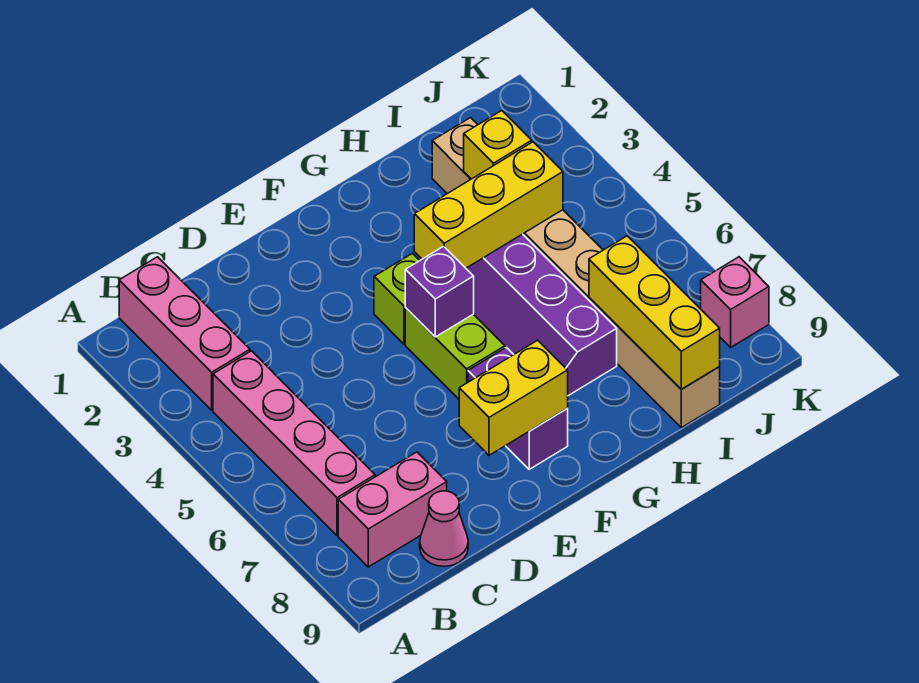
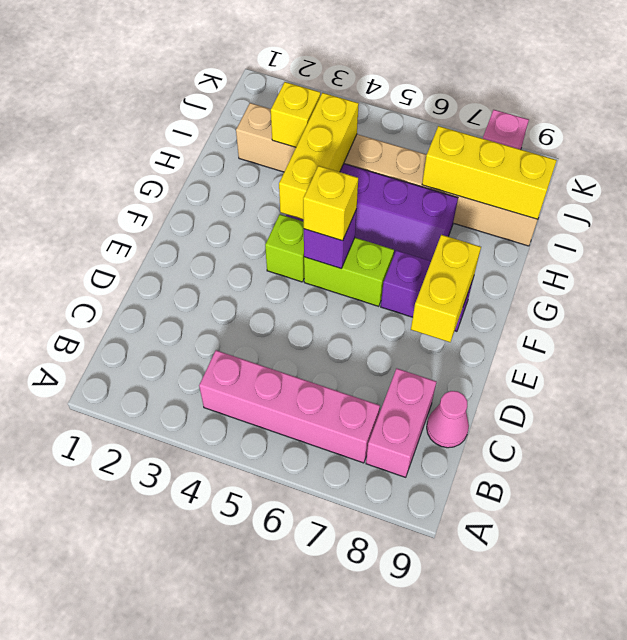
pink 1x3 brick [119,257,250,410] -> none
none -> yellow 1x1 brick [303,166,358,241]

